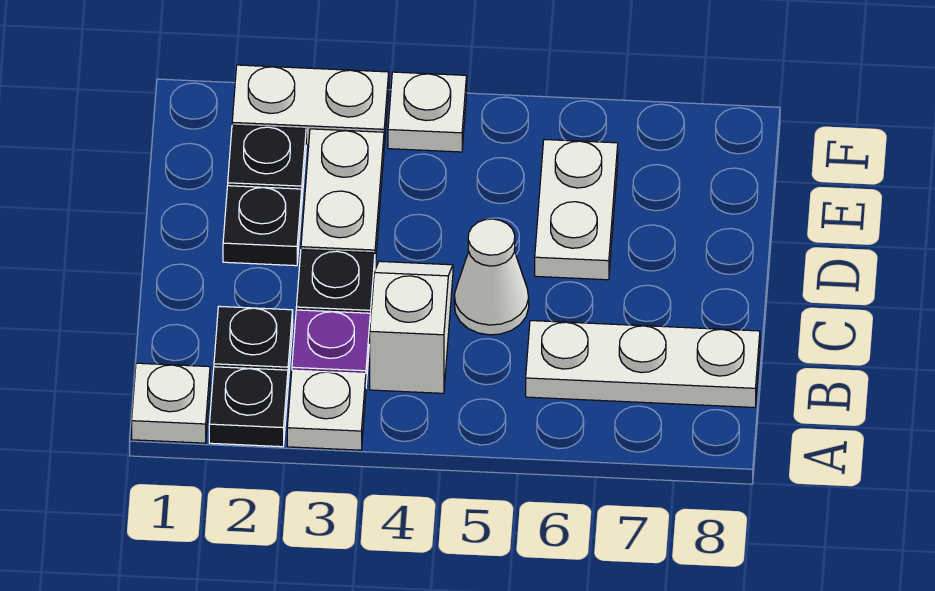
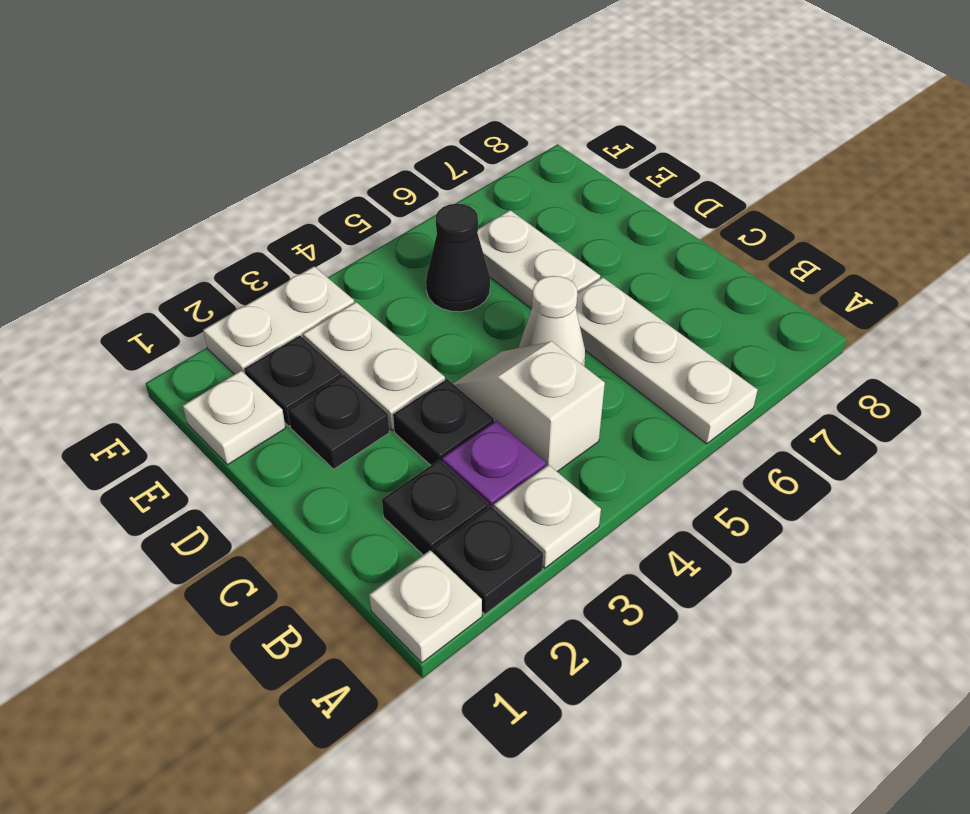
white 1x3 plate [526,321,760,407] -> white 1x3 plate turned to [576,277,757,444]
none -> black 1x1 cone [426,204,490,312]
white 1x1 plate [388,72,467,152] -> white 1x1 plate moved to [183,371,286,465]

